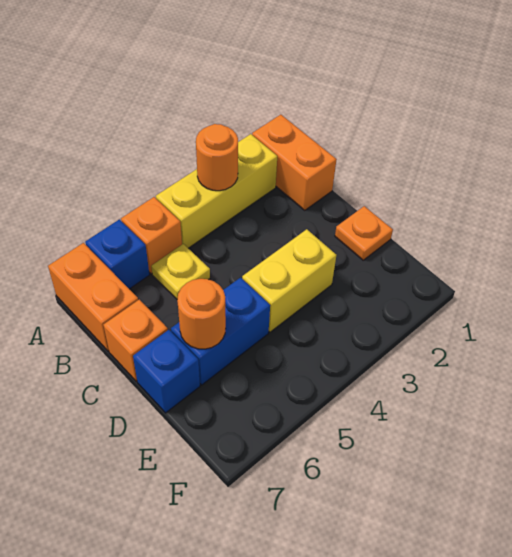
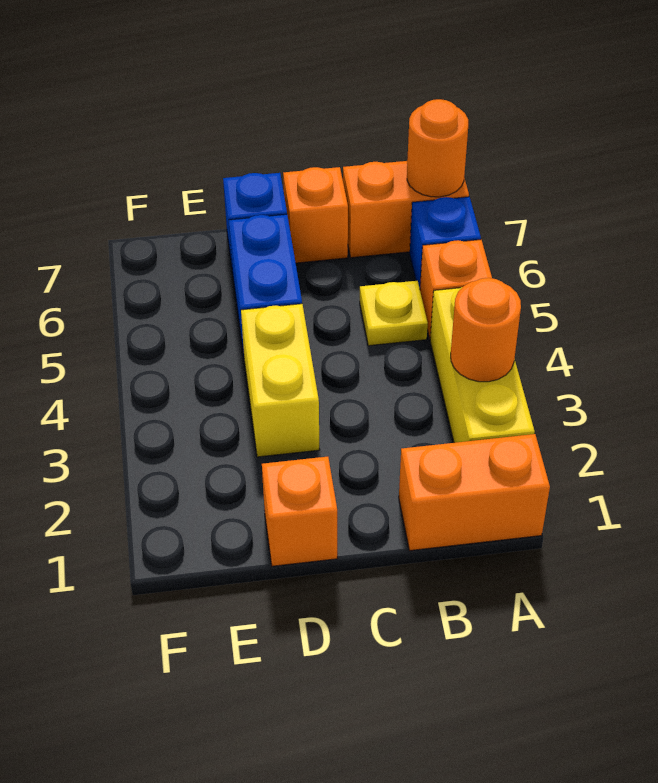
orange 1x1 plate [335,206,393,260] -> orange 1x1 brick [262,457,337,566]
orange 1x1 round brick [177,279,226,349] -> orange 1x1 round brick moved to [407,99,468,197]

